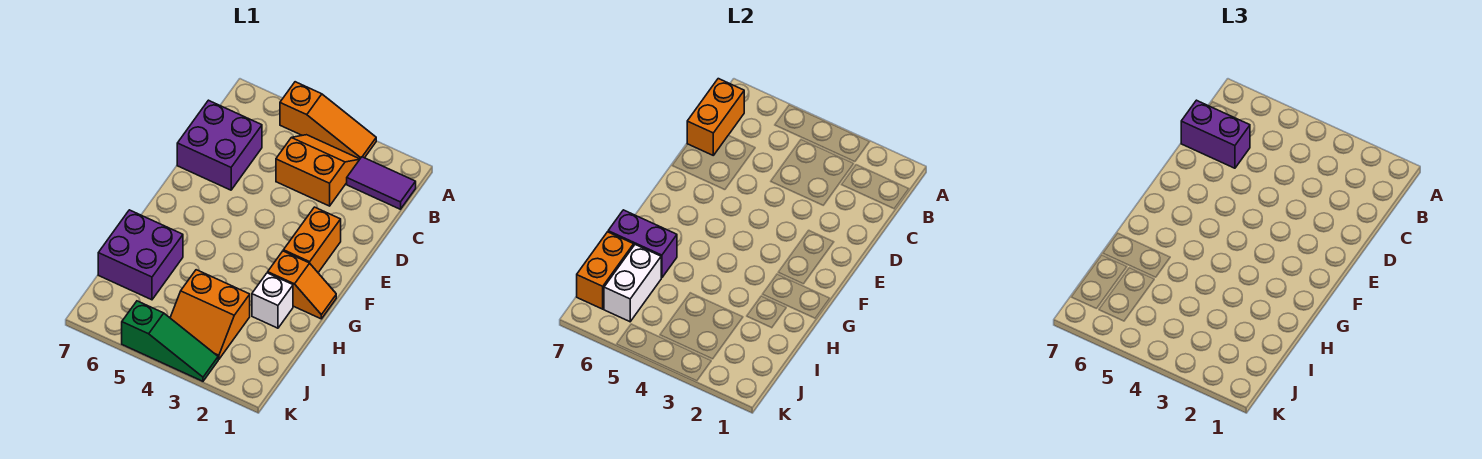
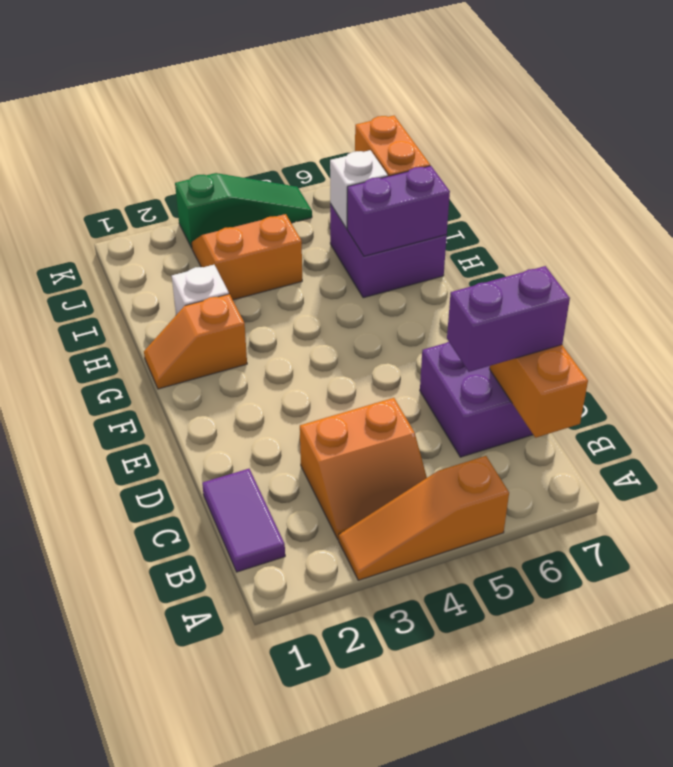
purple 1x2 tile [347,157,416,209] -> purple 1x2 tile turned to [202,469,285,572]
orange 1x2 brick [283,207,341,272] -> none
white 1x2 brick [604,245,661,322] -> white 1x1 brick [330,150,388,228]
green 1x3 slope [122,301,218,381] -> green 1x3 slope turned to [175,173,312,248]

